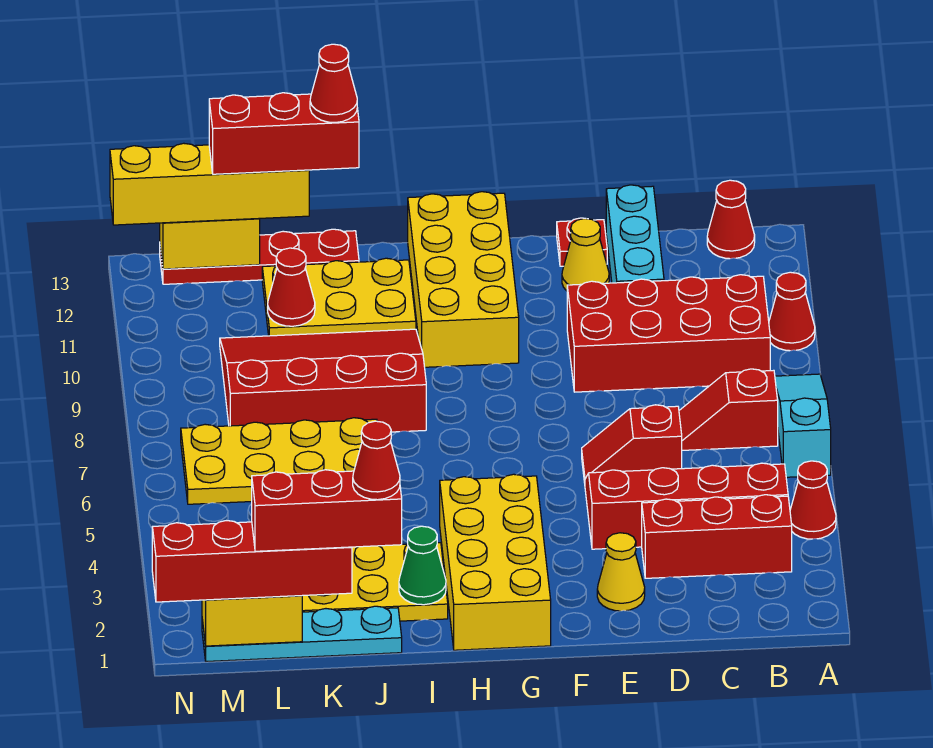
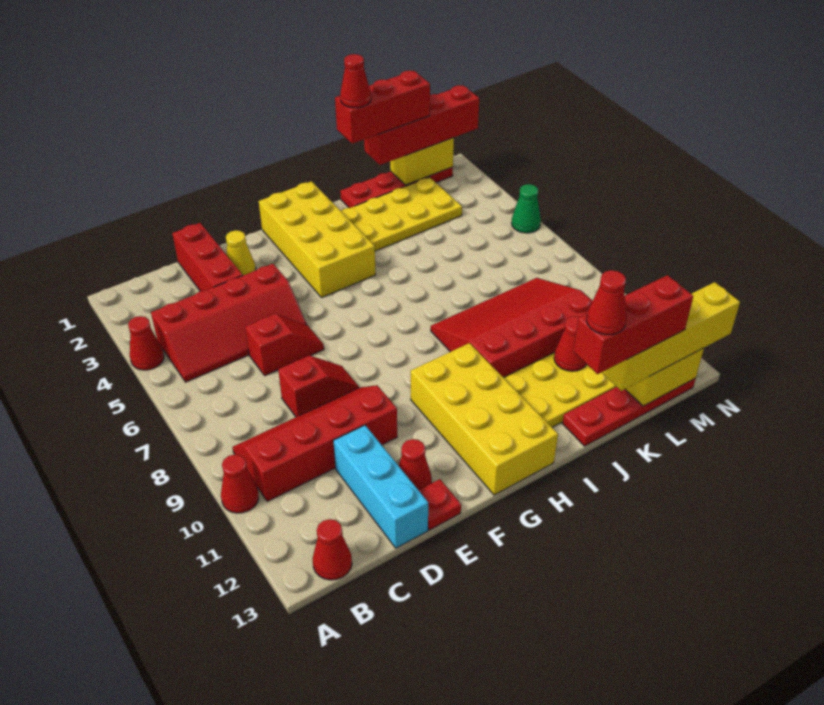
cyan 1x3 slope [775,374,831,477] -> none
red 1x3 brick [642,495,792,578] -> red 1x3 brick turned to [172,223,243,291]
red 1x2 slope [679,369,778,450] -> red 1x2 slope moved to [278,355,359,417]
red 2x4 brick [567,275,770,392] -> red 2x4 slope [232,385,397,502]
yellow 1x1 cone [562,219,609,291] -> red 1x1 cone [399,439,432,490]
green 1x1 cone [399,526,446,605] -> green 1x1 cone moved to [511,184,541,233]
red 3x4 slope [220,329,426,432] -> red 3x4 slope turned to [431,278,592,377]
cyan 1x4 plate [202,606,402,661] -> red 1x4 plate [340,167,453,208]
yellow 2x4 plate [181,418,377,504] -> none

